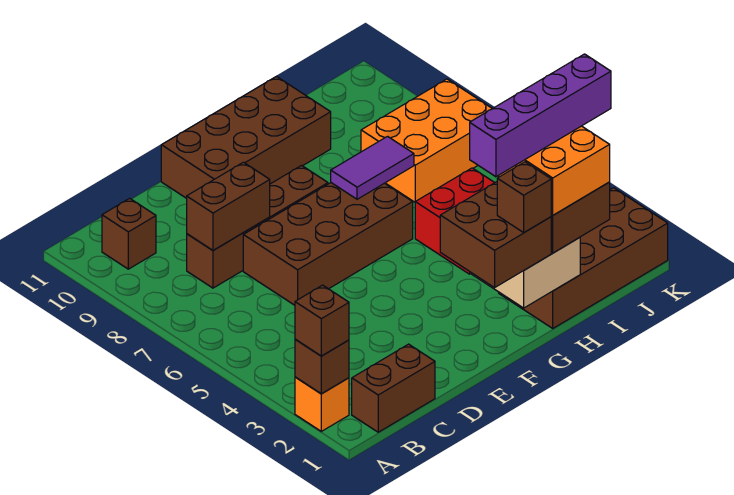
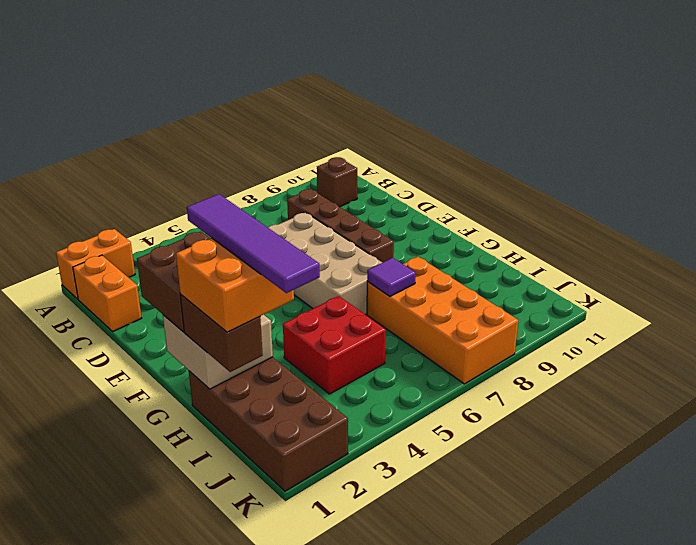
orange 1x1 brick [295,377,349,431] -> orange 1x2 brick [56,229,135,299]
brown 1x1 brick [295,339,349,394] -> none
brown 1x1 brick [295,285,349,356] -> none
brown 1x2 brick [352,344,435,432] -> orange 1x2 brick [73,255,141,331]
brown 1x2 brick [187,162,270,250] -> none
brown 2x4 brick [243,183,413,305] -> tan 2x4 brick [268,213,382,315]
brown 2x4 brick [161,77,331,198] -> none
brown 1x1 brick [497,162,551,232] -> none
purple 1x4 brick [470,54,611,177] -> purple 1x4 tile [187,194,320,293]
purple 1x2 tile [331,137,414,199] -> purple 1x1 tile [367,258,416,296]
orange 2x3 brick [361,79,492,202] -> orange 2x4 brick [367,257,518,384]

